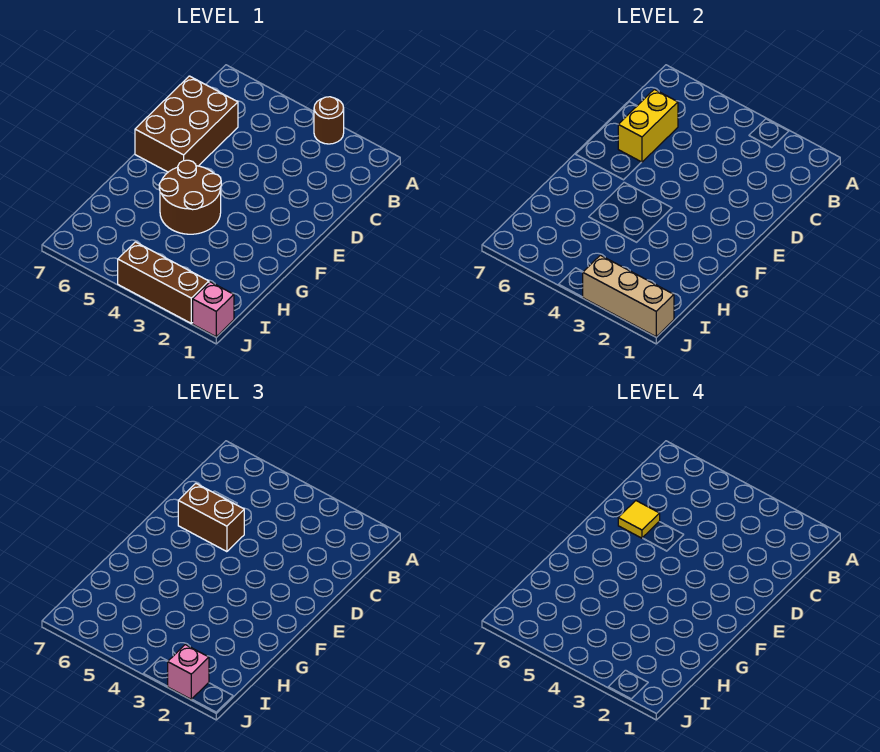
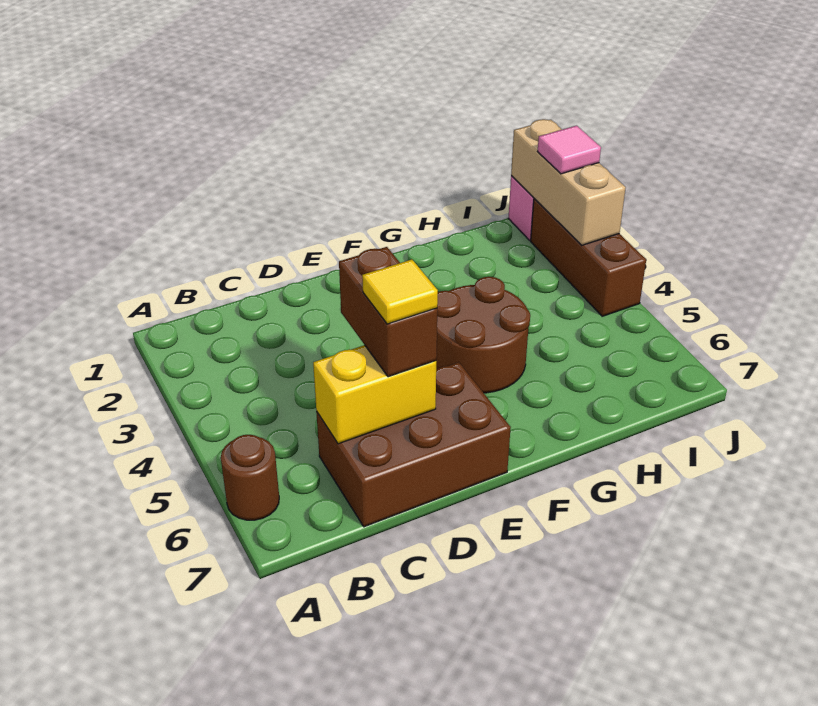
brown 1x1 round brick [314,97,344,144] -> brown 1x1 round brick moved to [221,435,279,520]
pink 1x1 brick [168,645,209,699] -> pink 1x1 tile [538,126,601,174]

